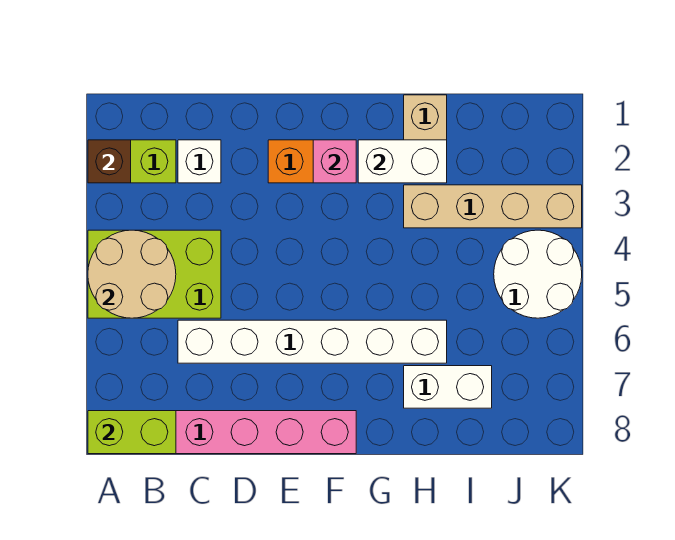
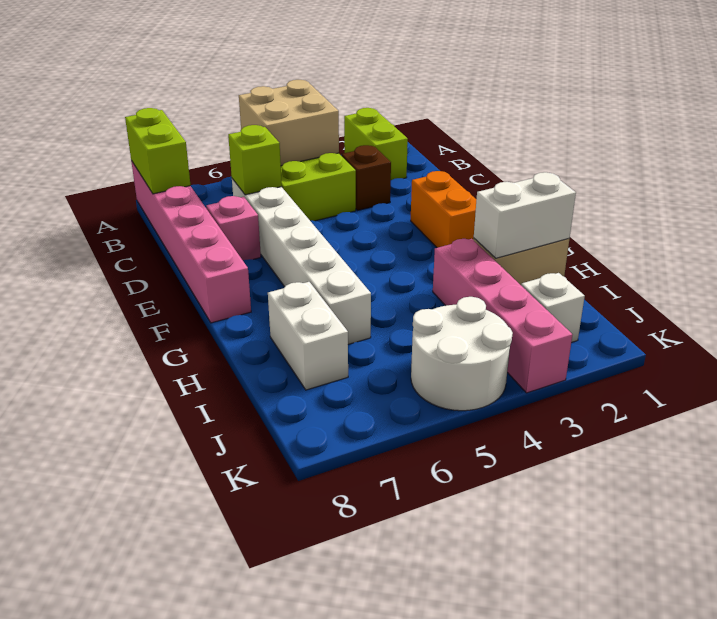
brown 1x1 brick [88,140,131,183] -> brown 1x1 brick moved to [342,145,391,211]
tan 2x2 round brick [88,230,176,318] -> tan 2x2 brick [239,80,339,166]
white 1x1 brick [178,140,221,183] -> white 1x1 brick moved to [521,273,585,343]
none -> lime 1x1 brick [228,125,282,195]
pink 1x1 brick [313,140,356,183] -> pink 1x1 brick moved to [206,196,261,260]
white 1x2 brick [358,140,447,183] -> white 1x2 brick turned to [474,172,576,258]
tan 1x4 brick [404,185,582,228] -> pink 1x4 brick [433,239,573,393]

